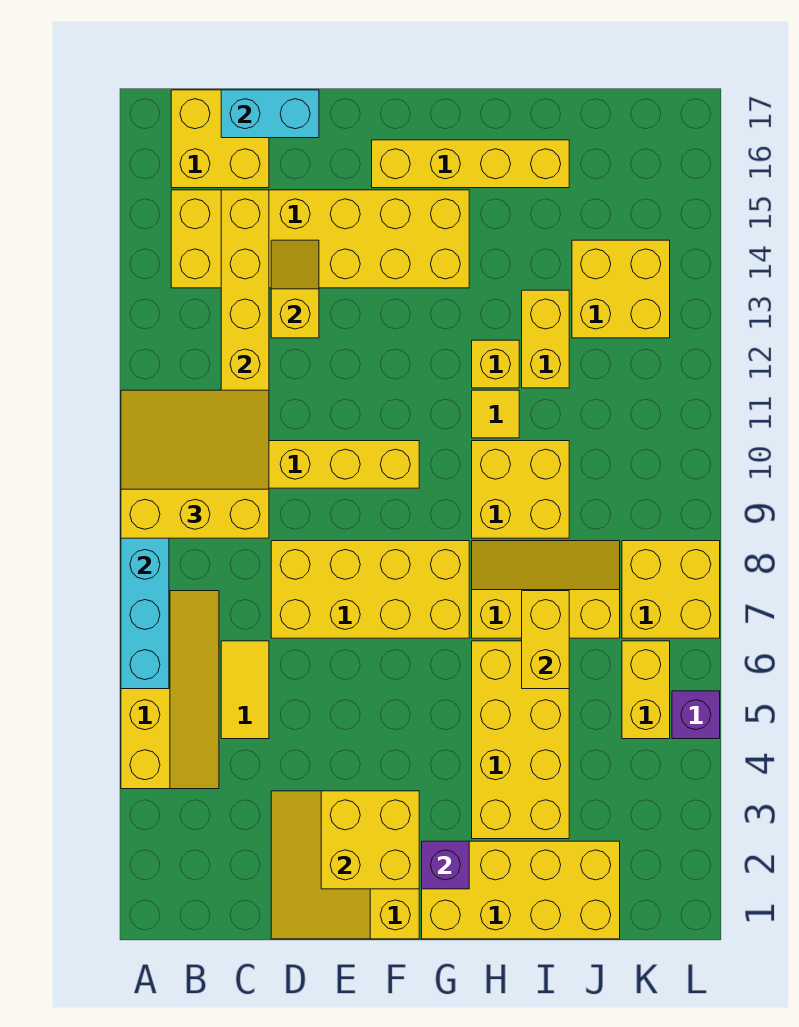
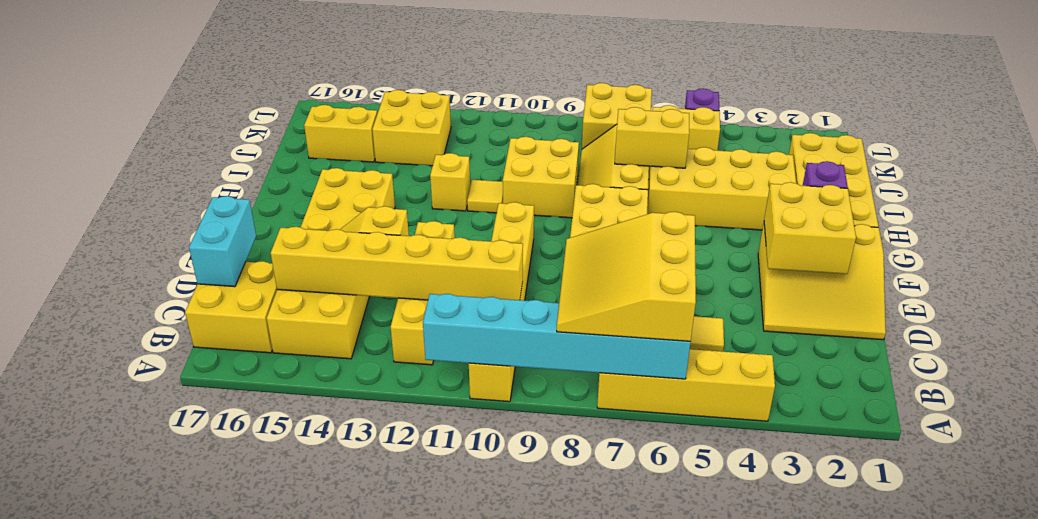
yellow 3x3 slope [121,390,269,538] -> yellow 3x3 slope moved to [557,212,696,341]
yellow 1x4 brick [372,140,569,188] -> yellow 1x4 brick moved to [391,221,455,365]
yellow 1x2 brick [522,290,569,388] -> yellow 1x2 brick moved to [304,105,377,162]

